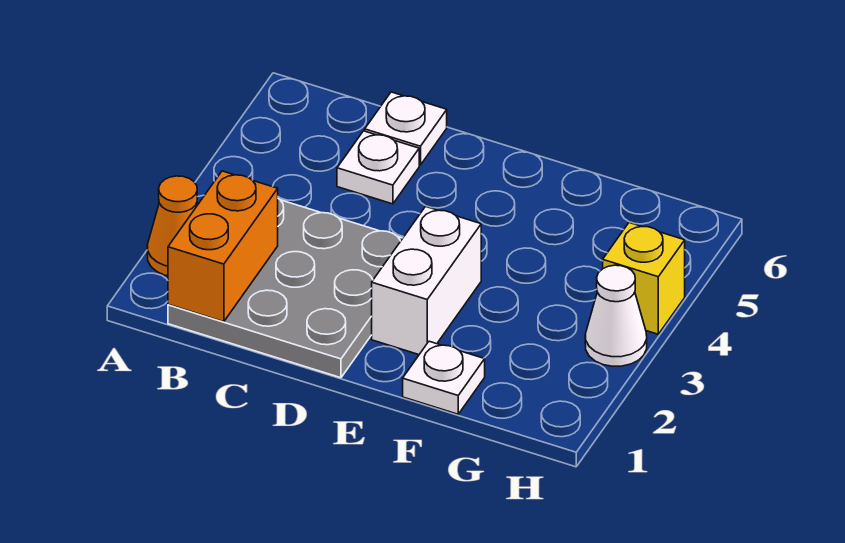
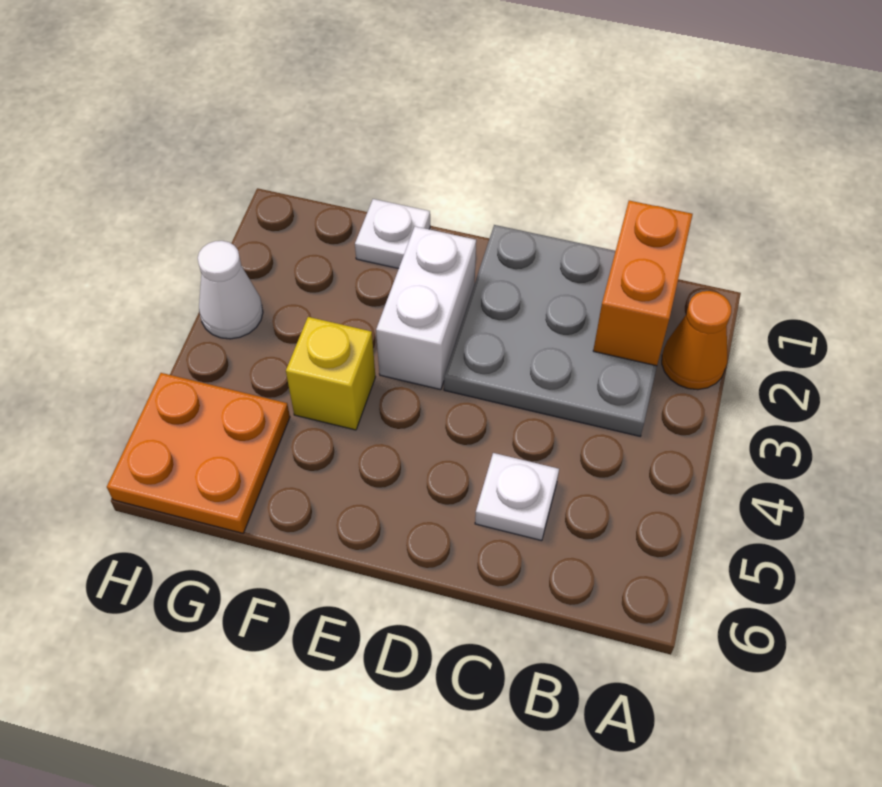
white 1x1 plate [365,92,447,165] -> none
none -> orange 2x2 plate [107,373,290,533]
yellow 1x1 brick [603,223,685,334] -> yellow 1x1 brick moved to [286,317,375,430]

